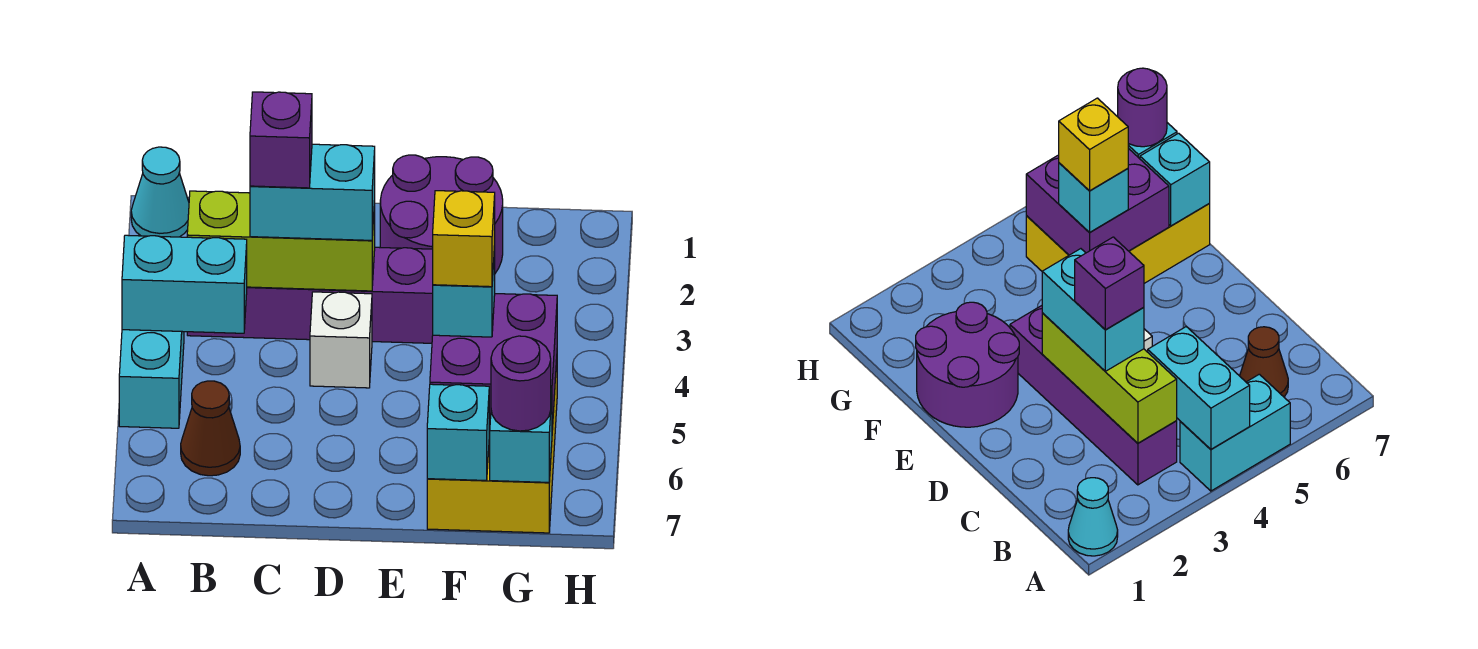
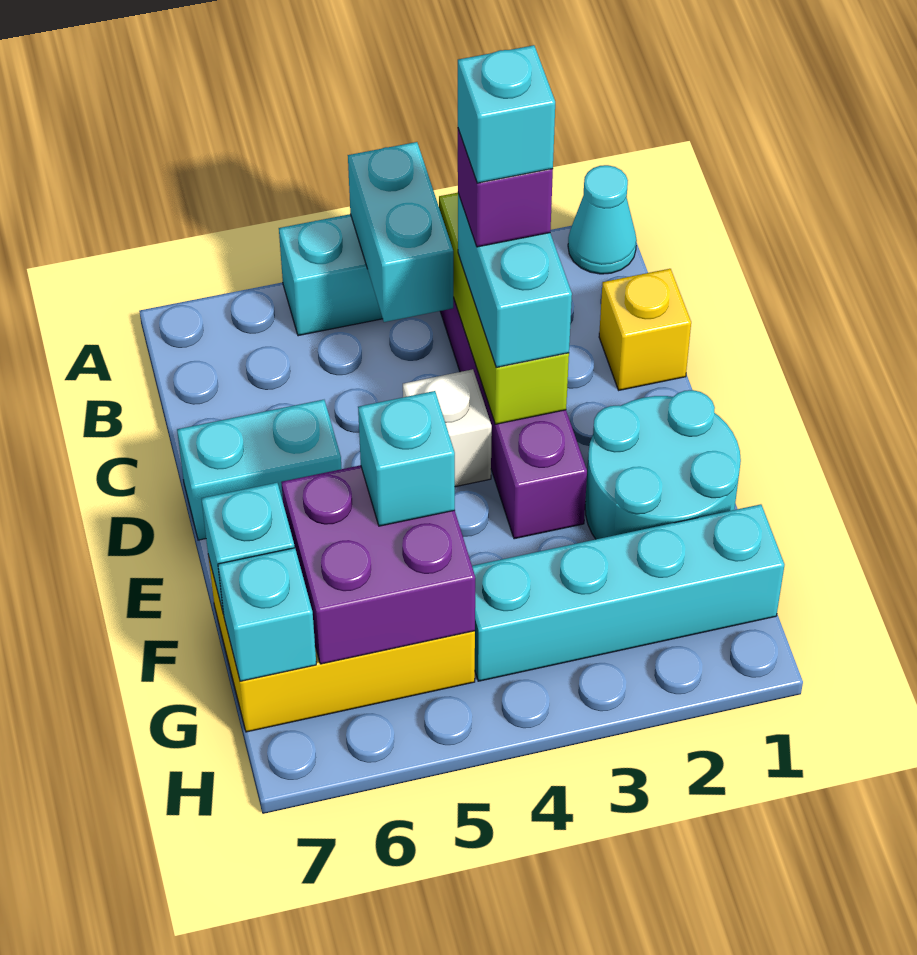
brown 1x1 cone [181,381,240,476] -> none
none -> cyan 1x1 brick [458,45,555,183]
none -> cyan 1x2 brick [177,400,342,540]
purple 2x2 round brick [380,155,503,273] -> cyan 2x2 round brick [585,390,741,539]
yellow 1x1 brick [433,191,495,287] -> yellow 1x1 brick moved to [599,269,691,390]
none -> cyan 1x4 brick [472,504,784,681]
purple 1x1 round brick [491,336,551,431] -> none

